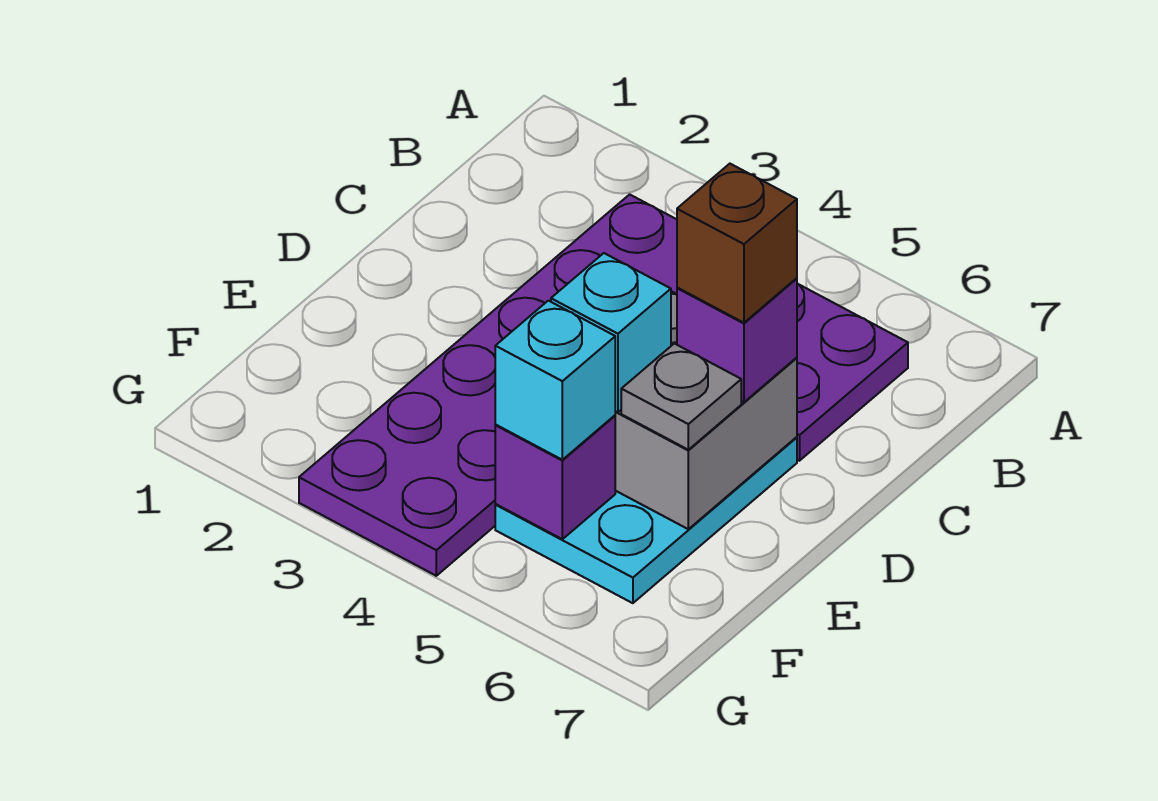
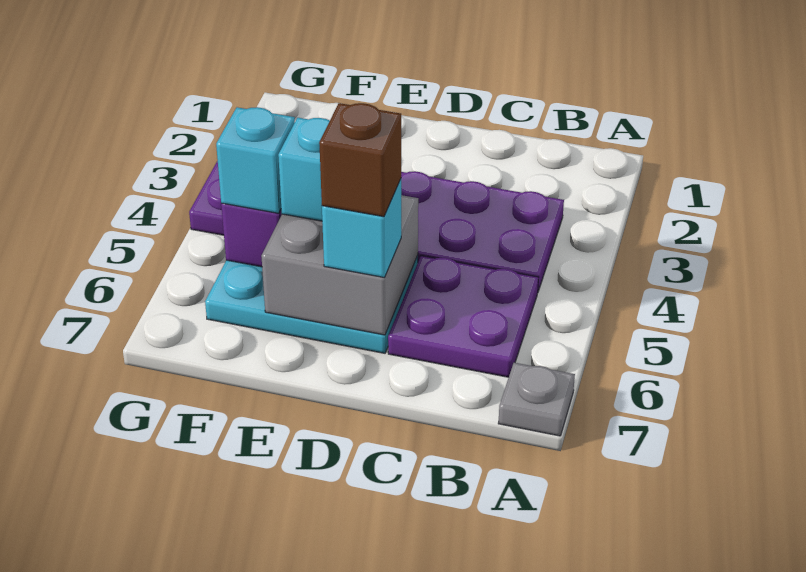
purple 1x1 brick [677,278,797,402] -> cyan 1x1 brick [322,179,401,278]
grey 1x1 plate [621,343,741,450] -> grey 1x1 plate moved to [498,363,575,436]

